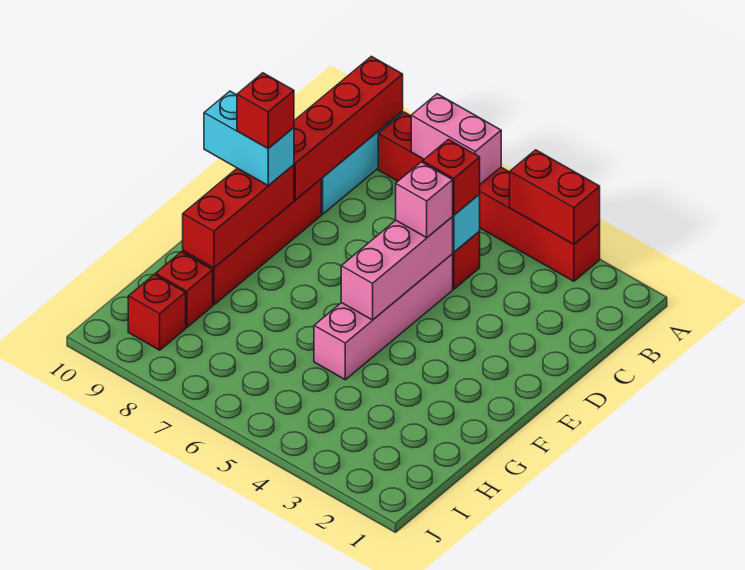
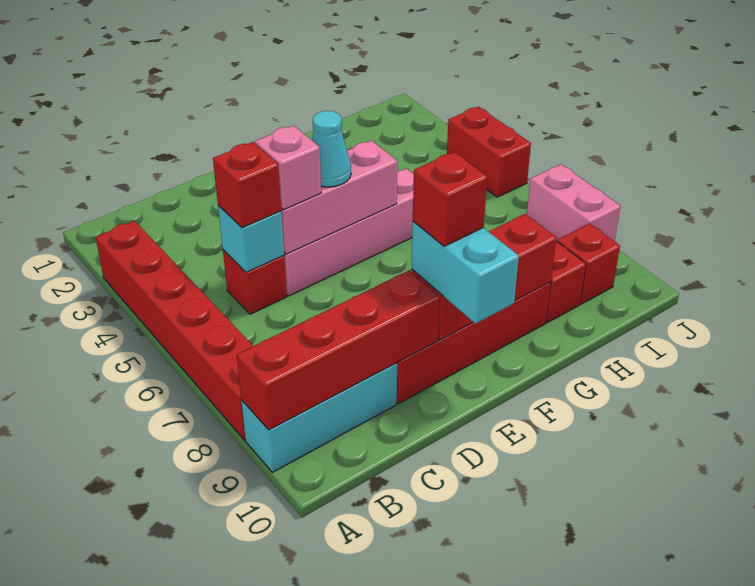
red 1x2 brick [510,150,600,244] -> red 1x2 brick moved to [447,107,531,197]
pink 1x2 brick [411,94,501,184] -> pink 1x2 brick moved to [527,164,620,241]
none -> cyan 1x1 cone [312,111,351,187]

